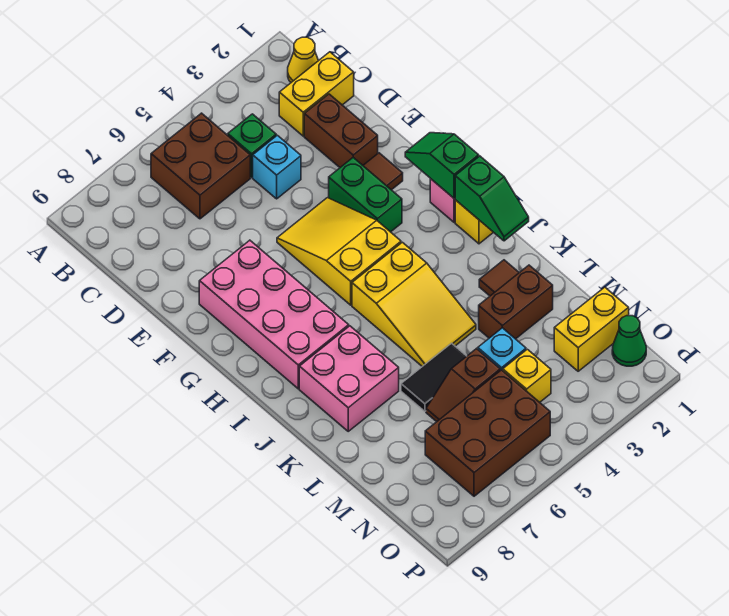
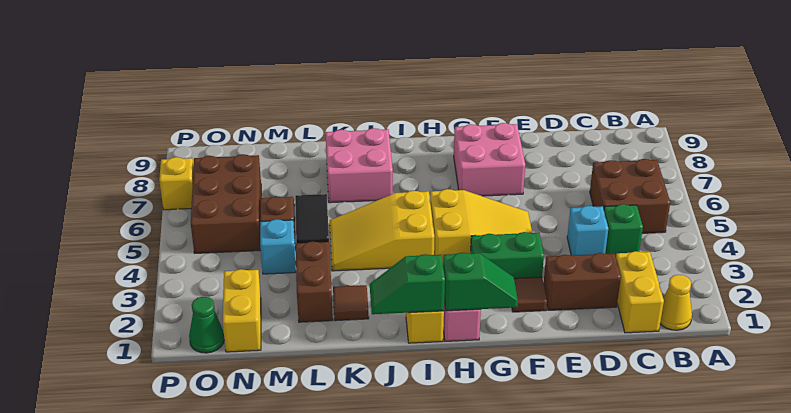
pink 2x4 brick [199,240,349,389] -> pink 2x2 brick [454,123,525,196]
yellow 1x1 brick [503,349,551,402] -> yellow 1x1 brick moved to [159,157,194,210]

